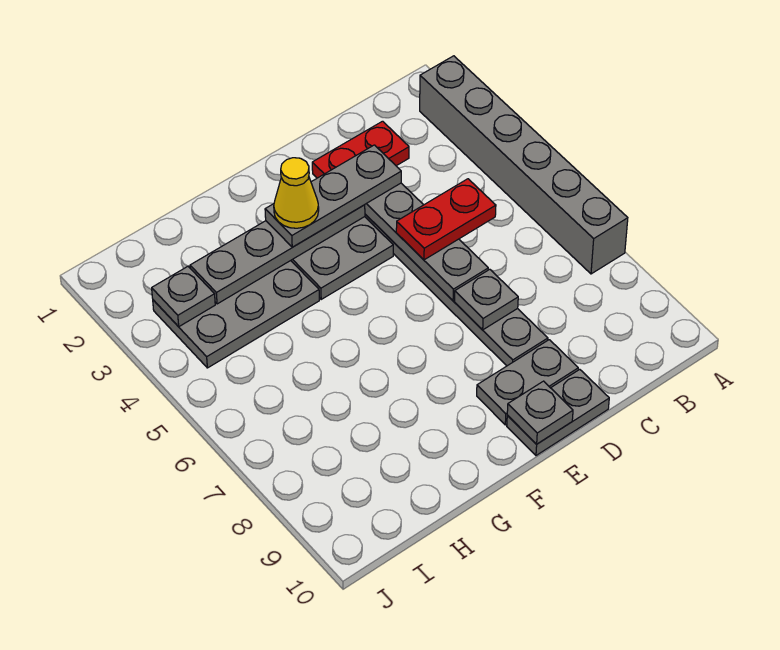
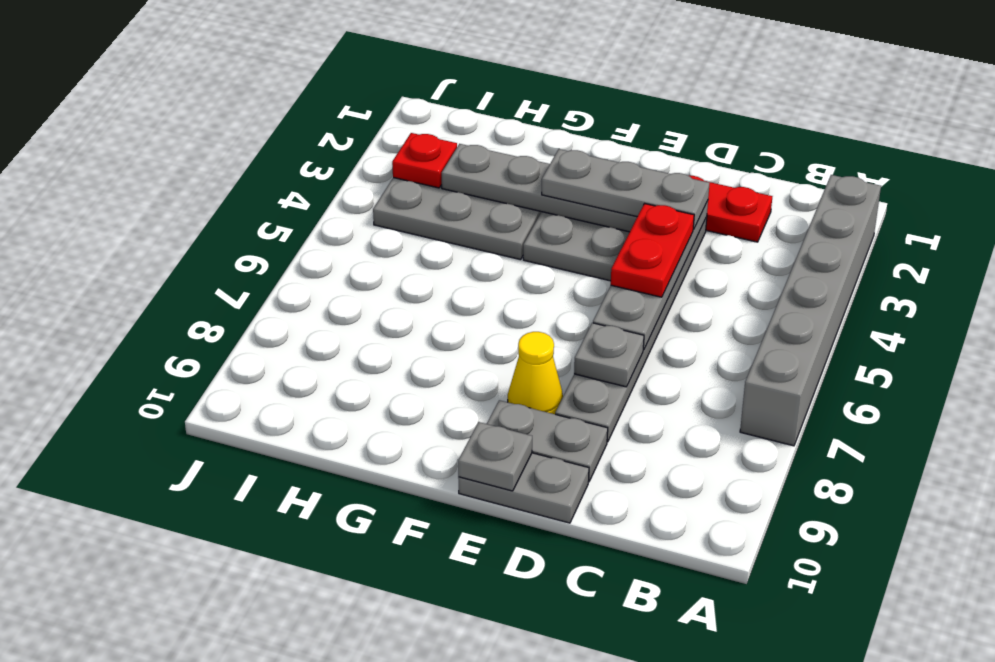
red 1x2 plate [396,179,496,260] -> red 1x2 plate turned to [611,204,694,297]
yellow 1x1 cone [274,158,319,228] -> yellow 1x1 cone moved to [508,332,563,414]
grey 1x1 plate [152,266,215,327] -> red 1x1 plate [392,133,457,188]

